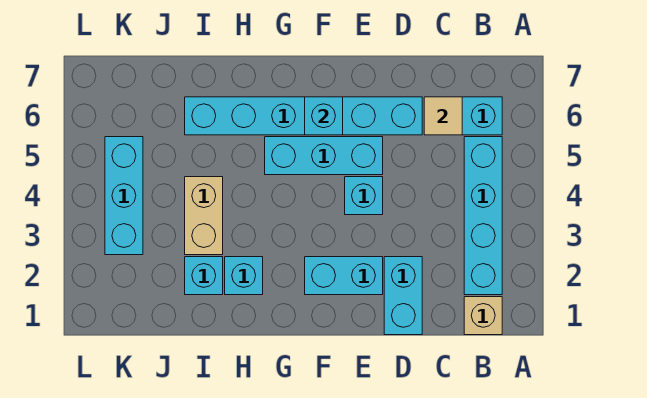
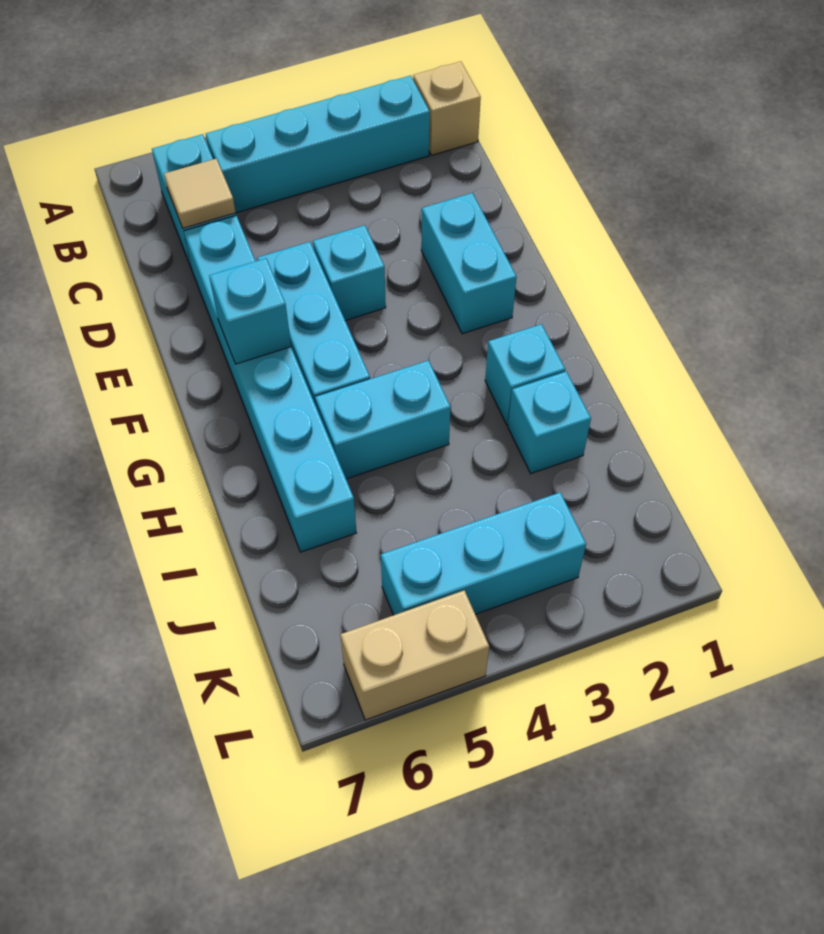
cyan 1x2 brick [384,257,422,335] -> cyan 1x2 brick moved to [315,360,451,479]
tan 1x2 brick [185,177,223,255] -> tan 1x2 brick moved to [340,591,489,720]

